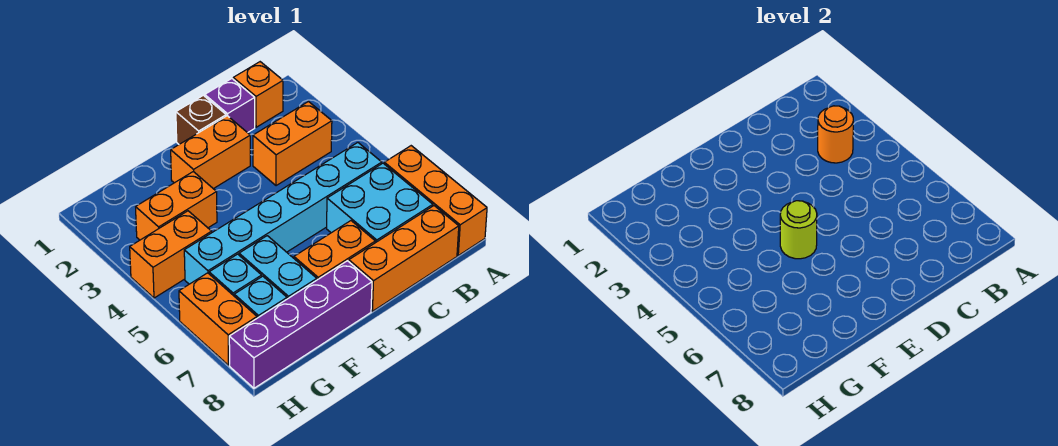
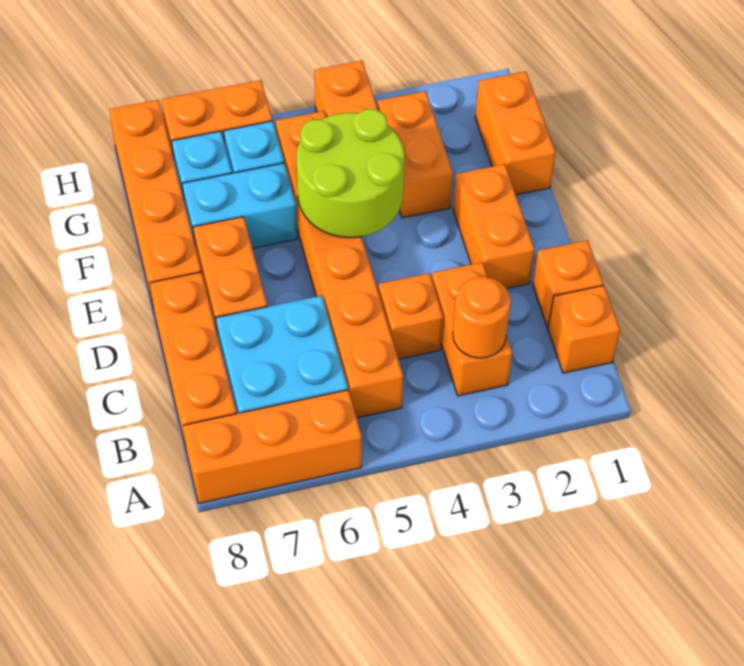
cyan 1x6 brick [184,143,382,284] -> orange 1x6 brick [275,111,403,418]
purple 1x1 brick [205,79,255,133] -> orange 1x1 brick [533,240,603,328]
none -> orange 1x1 brick [378,273,443,359]
brown 1x1 brick [176,95,226,144] -> none
lime 1x1 round brick [780,201,817,259] -> lime 2x2 round brick [297,109,405,238]
purple 1x4 brick [229,261,372,388] -> orange 1x4 brick [109,100,201,310]
none -> orange 1x2 brick [475,72,555,195]

